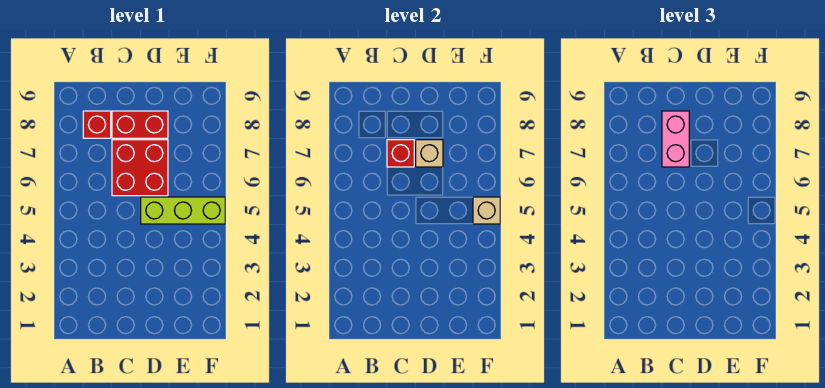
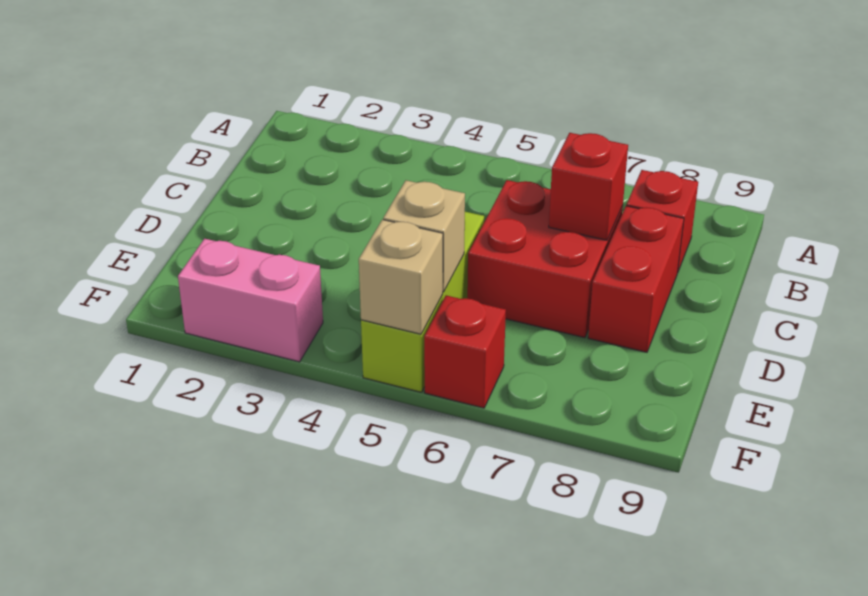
pink 1x2 brick [662,111,689,167] -> pink 1x2 brick moved to [178,239,323,362]
tan 1x1 brick [416,140,443,167] -> tan 1x1 brick moved to [383,180,465,292]
none -> red 1x1 brick [424,295,506,408]

